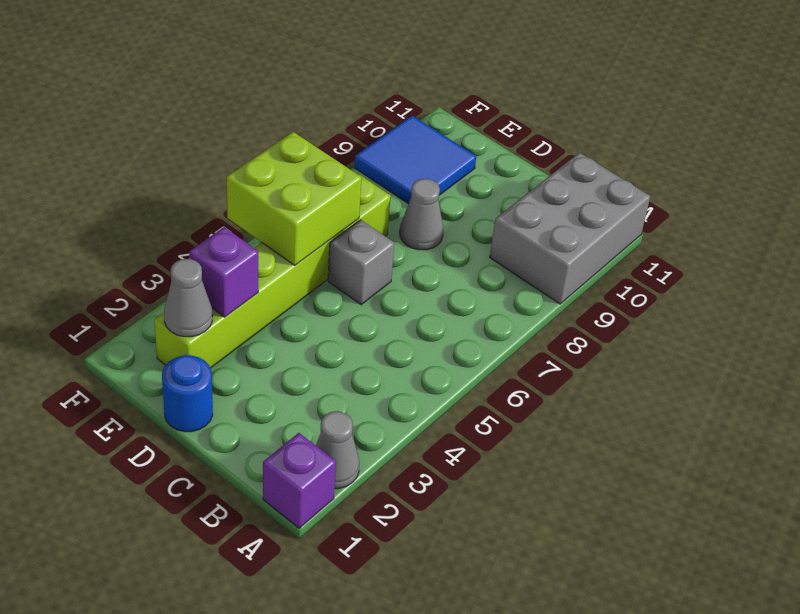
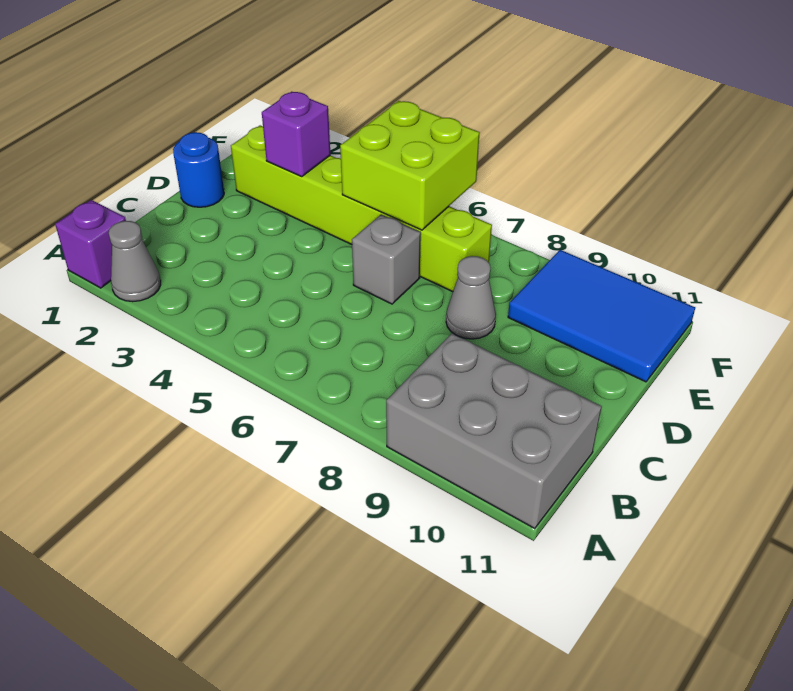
grey 1x1 cone [164,259,213,337] -> none
blue 2x2 tile [354,116,476,204] -> blue 2x3 tile [508,250,695,382]

